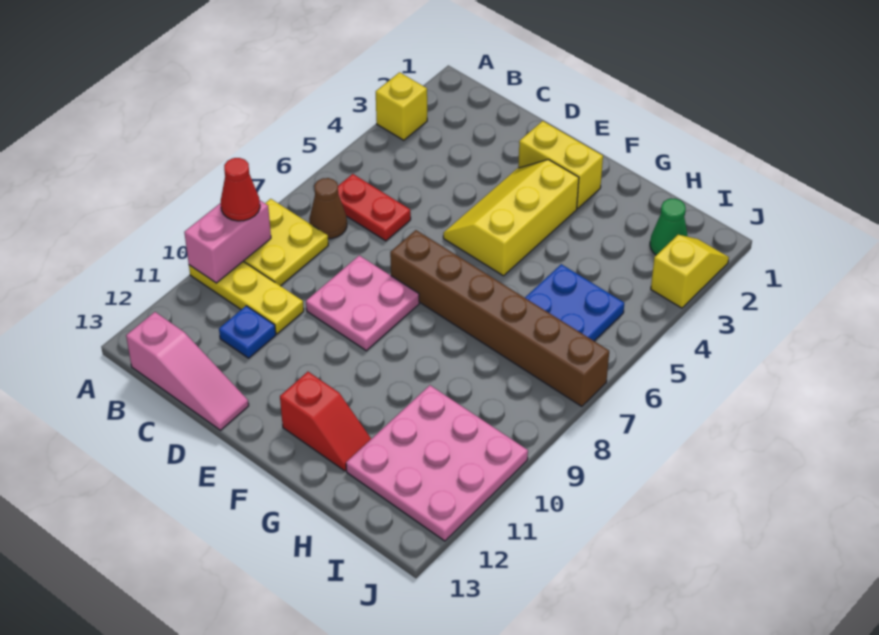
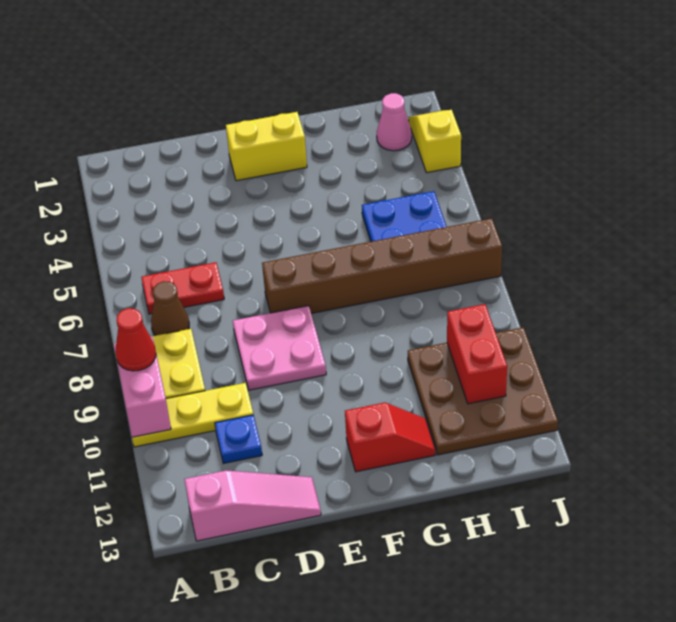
yellow 1x1 brick [376,72,427,140] -> none
yellow 2x3 slope [443,159,579,276] -> none
pink 3x3 plate [346,385,528,541] -> brown 3x3 plate [408,327,558,455]
green 1x1 cone [650,199,688,255] -> pink 1x1 cone [377,93,412,151]
none -> red 1x2 brick [447,304,507,404]

